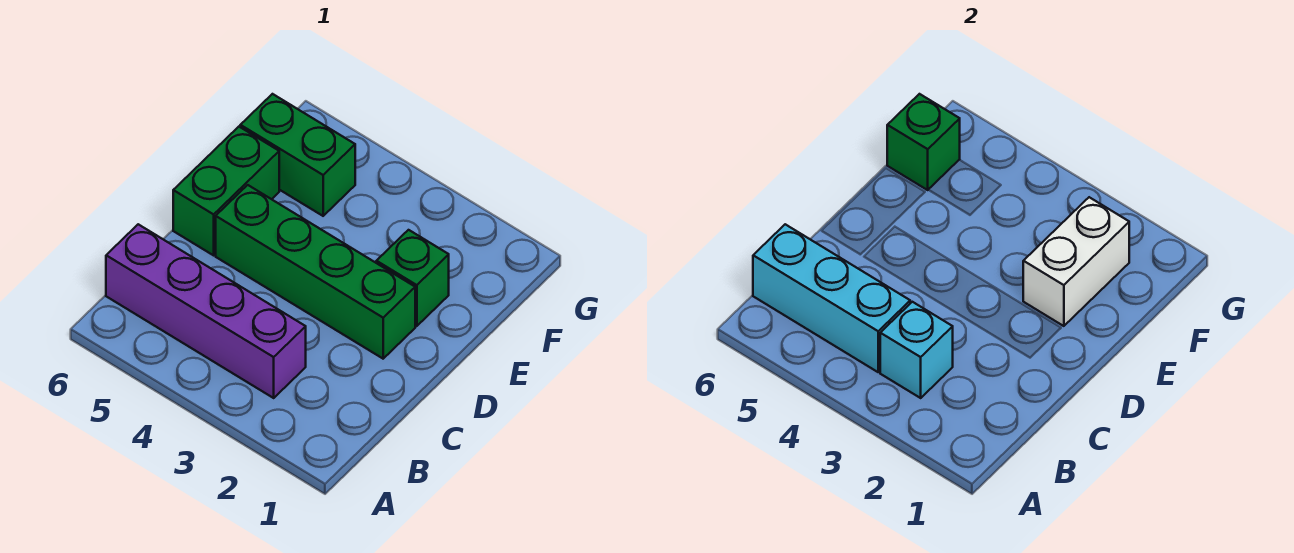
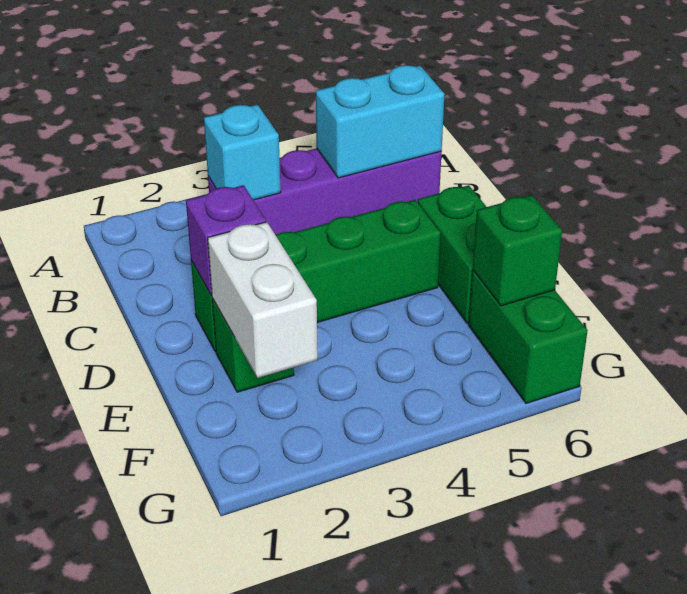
cyan 1x3 brick [753,224,910,372] -> cyan 1x2 brick [316,65,445,178]
none -> purple 1x1 brick [186,185,266,295]
green 1x2 brick [240,94,355,216] -> green 1x2 brick turned to [469,270,588,403]

